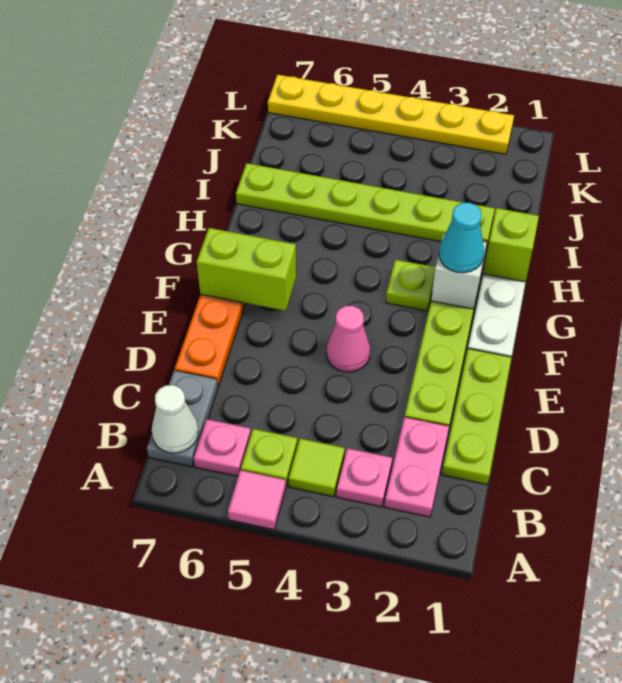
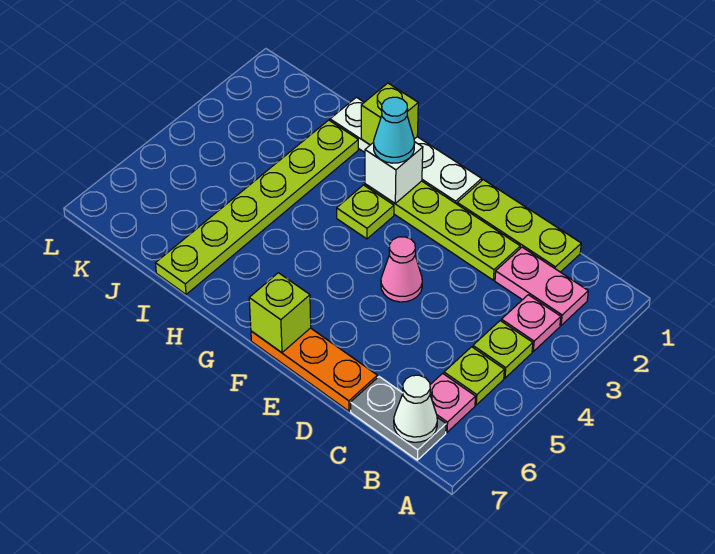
pink 1x1 tile [228,470,286,530] -> none
lime 1x1 tile [289,439,345,497] -> lime 1x1 plate [473,321,533,378]
lime 1x2 brick [197,228,296,311] -> lime 1x1 brick [249,273,311,353]
yellow 1x6 plate [268,75,514,154] -> none

